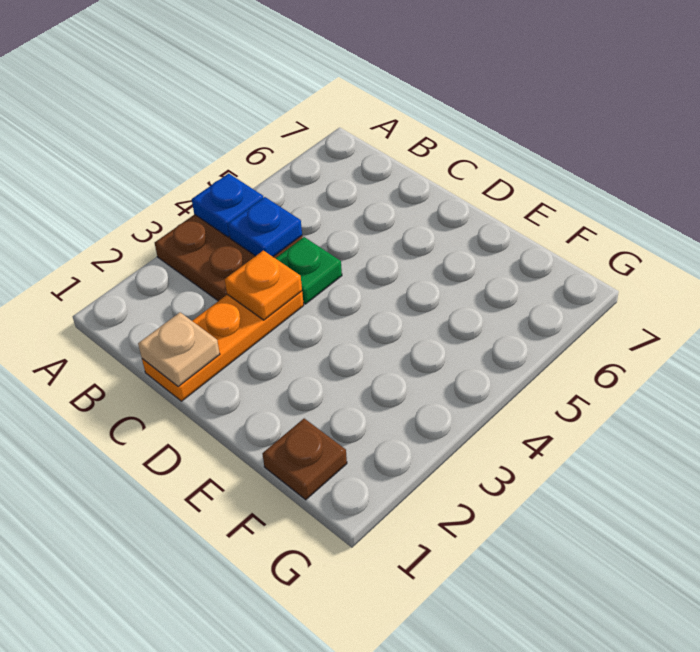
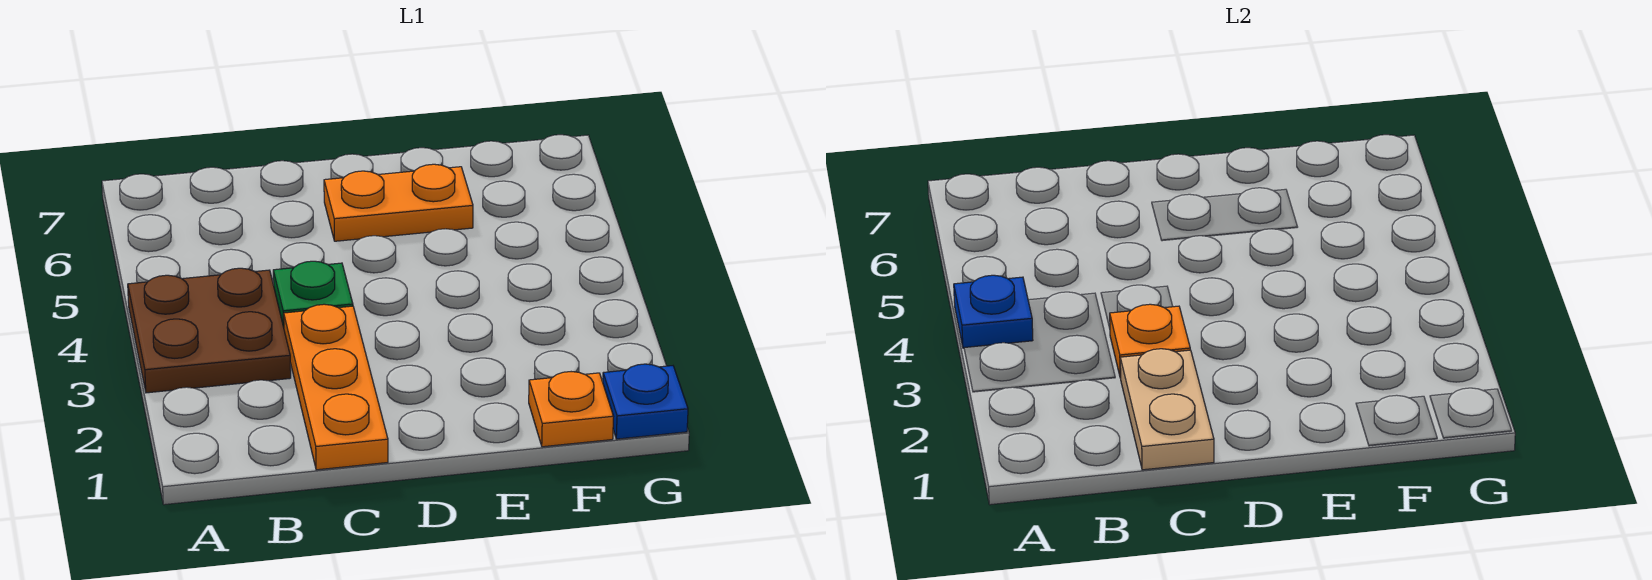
blue 1x1 plate [228,197,302,257] -> blue 1x1 plate moved to [603,364,688,439]
tan 1x1 plate [138,312,220,387] -> tan 1x2 plate [1120,349,1214,470]
none -> orange 1x2 plate [324,164,473,241]
brown 1x1 plate [262,418,347,500] -> orange 1x1 plate [529,372,613,447]

